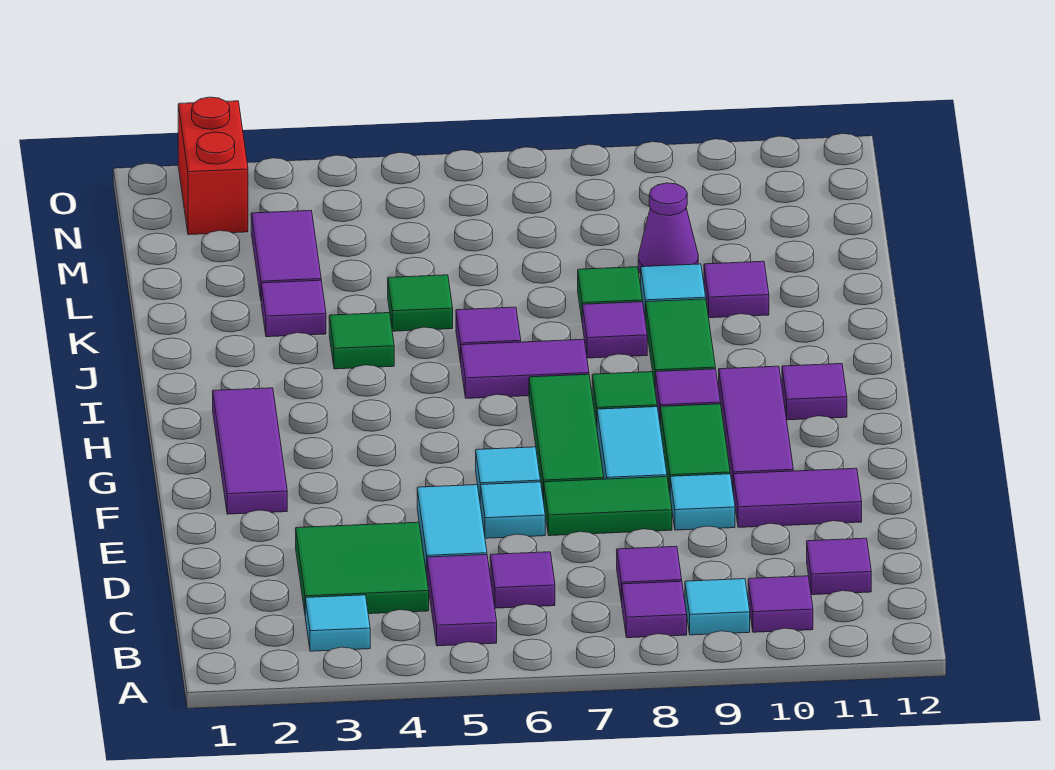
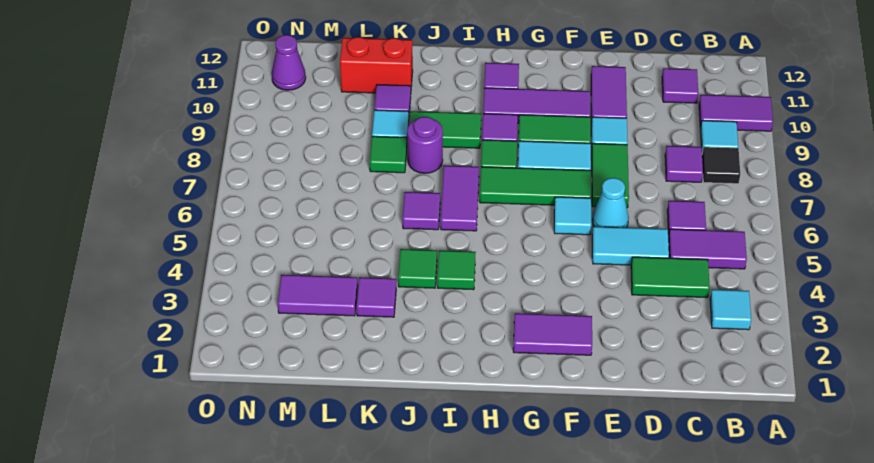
purple 1x1 tile [622,581,687,638] -> black 1x1 tile [702,147,740,184]
purple 1x1 tile [748,576,813,632] -> purple 1x2 tile [699,95,773,131]
green 2x2 tile [296,522,429,614] -> green 1x2 tile [631,257,710,298]
cyan 1x1 tile [480,482,545,538] -> cyan 1x1 cone [592,178,629,228]
purple 1x3 tile [213,388,287,514] -> purple 1x2 tile [513,313,592,355]
purple 1x1 tile [582,302,647,358] -> purple 1x1 round brick [407,117,443,173]
green 1x1 tile [388,275,453,331] -> green 1x1 tile moved to [437,250,476,290]
purple 1x1 cone [638,183,698,274] -> purple 1x1 cone moved to [272,35,306,90]
red 1x2 brick [178,97,248,235] -> red 1x2 brick moved to [340,37,413,93]

